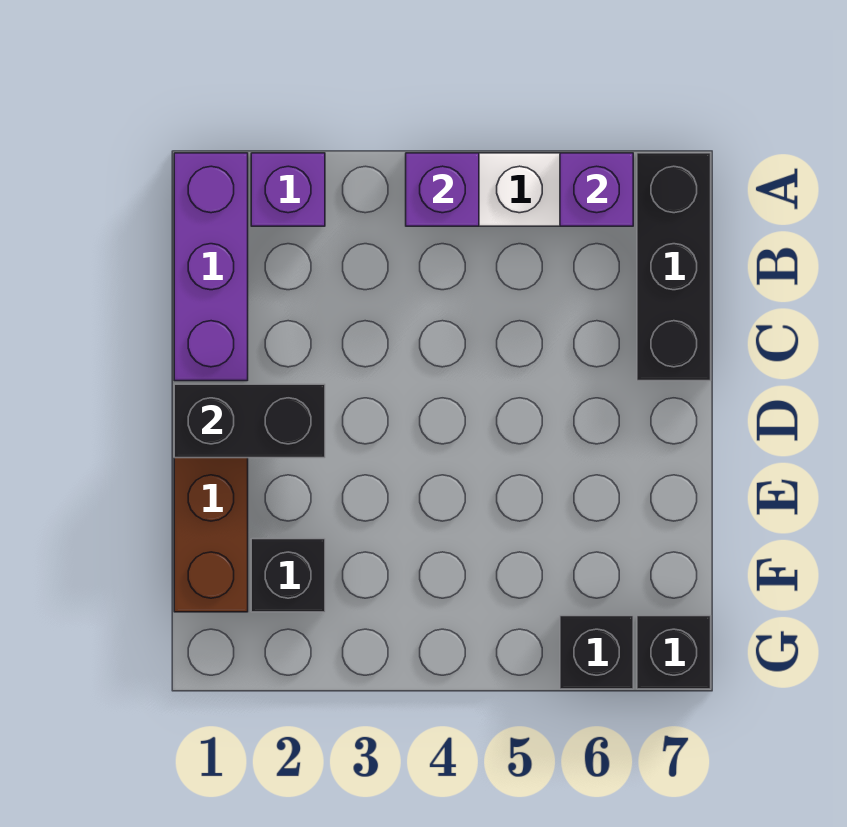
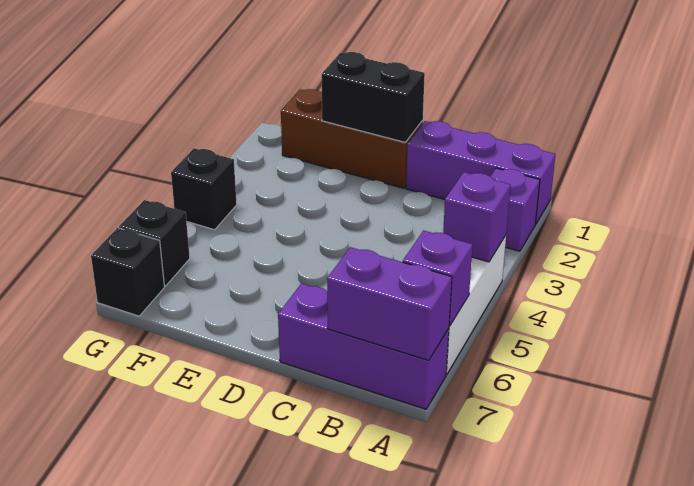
black 1x3 brick [637,153,711,381] -> purple 1x3 brick [278,283,449,409]
none -> purple 1x2 brick [327,247,452,360]
black 1x2 brick [174,384,325,458] -> black 1x2 brick turned to [322,52,425,142]
black 1x1 brick [251,539,325,612] -> black 1x1 brick moved to [171,148,237,230]

